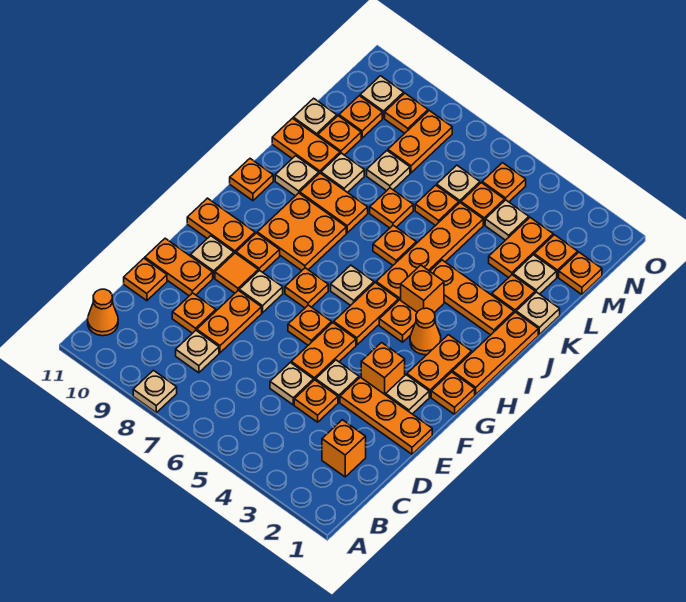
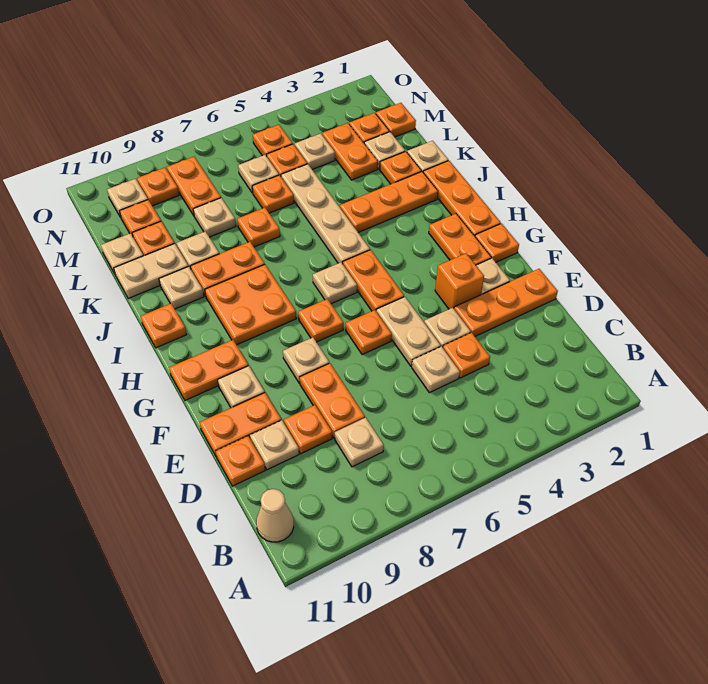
tan 1x1 plate [133,370,177,413] -> tan 1x1 plate moved to [250,420,299,470]
orange 1x1 cone [88,289,118,336] -> tan 1x1 cone [256,489,294,542]
orange 1x1 brick [322,420,366,477] -> none
orange 1x2 plate [291,323,356,380] -> tan 1x2 plate [376,297,441,366]
orange 1x1 tile [215,253,258,293] -> none
orange 1x1 plate [236,233,280,272] -> none
orange 1x1 cone [410,308,441,355] -> none
orange 1x1 plate [379,300,417,342] -> none
orange 1x1 brick [401,265,444,313] -> none
orange 1x4 plate [376,203,483,301] -> tan 1x4 plate [281,164,370,264]
orange 1x1 plate [373,225,416,265] -> none
orange 1x2 plate [272,118,340,173] -> tan 1x2 plate [114,243,188,299]

